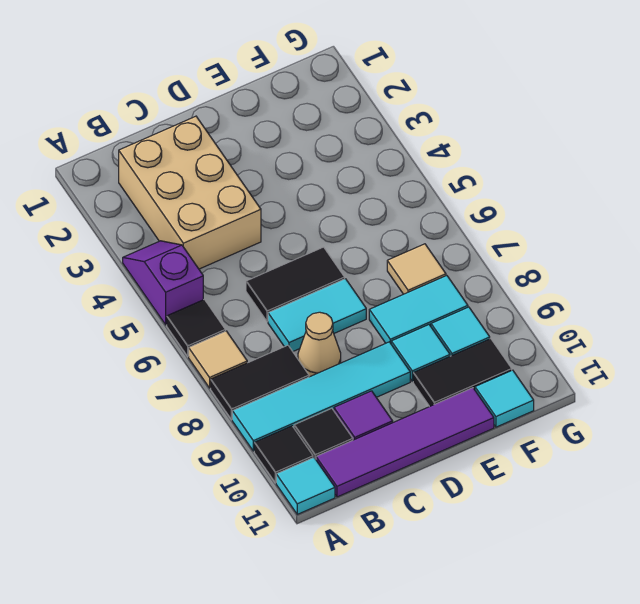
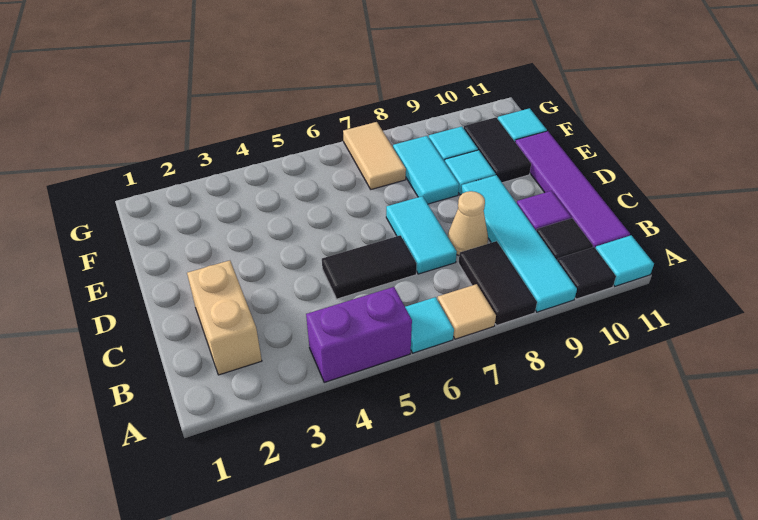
purple 1x2 slope [123,241,203,325] -> purple 1x2 brick [306,287,412,382]
black 1x1 tile [167,299,225,356] -> cyan 1x1 tile [405,297,454,353]
tan 2x3 brick [119,116,261,269] -> tan 1x2 brick [187,260,262,375]
black 1x2 tile [246,247,345,322] -> black 1x2 tile turned to [322,235,417,299]
tan 1x1 tile [387,244,446,294] -> tan 1x2 tile [343,122,406,189]

